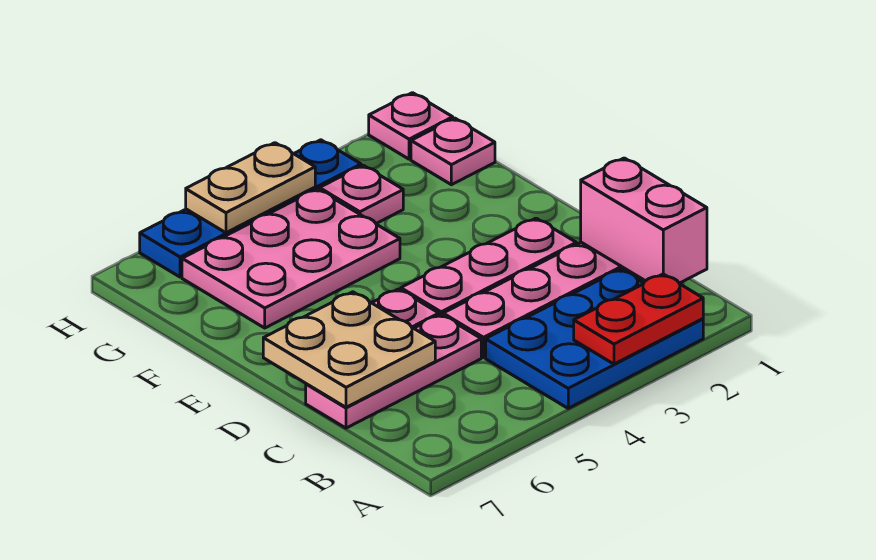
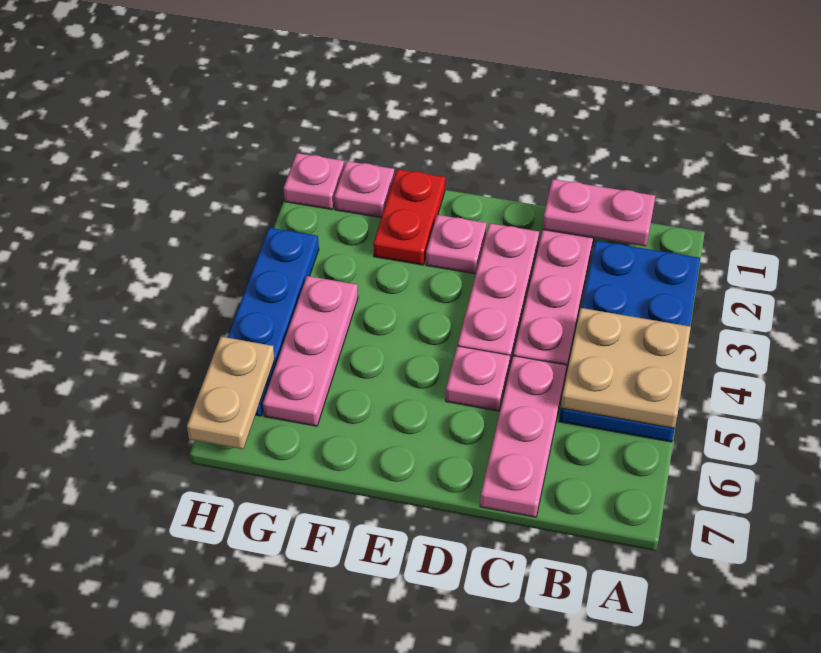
blue 2x3 plate [486,269,703,408] -> blue 2x4 plate [559,241,700,442]
red 1x2 plate [574,274,703,364] -> red 1x2 plate moved to [373,169,445,265]
pink 1x2 brick [581,158,707,283] -> pink 1x2 plate [542,179,655,246]
tan 2x2 plate [263,292,435,407] -> tan 2x2 plate moved to [561,308,691,428]
pink 2x3 plate [182,189,400,328] -> pink 1x3 plate [263,276,358,426]
pink 1x1 plate [320,165,403,223] -> pink 1x1 plate moved to [426,215,487,274]
tan 1x2 plate [186,143,315,233] -> tan 1x2 plate moved to [187,337,275,449]

